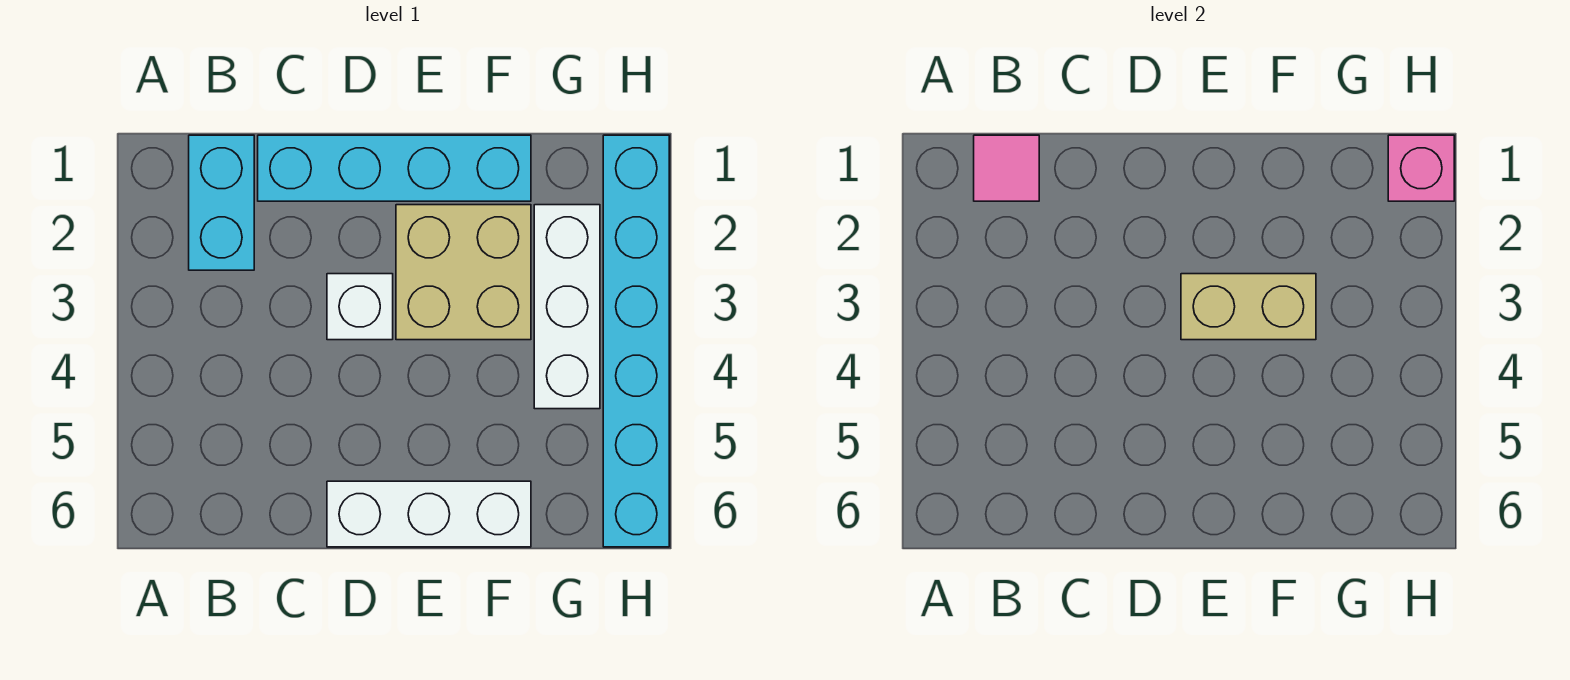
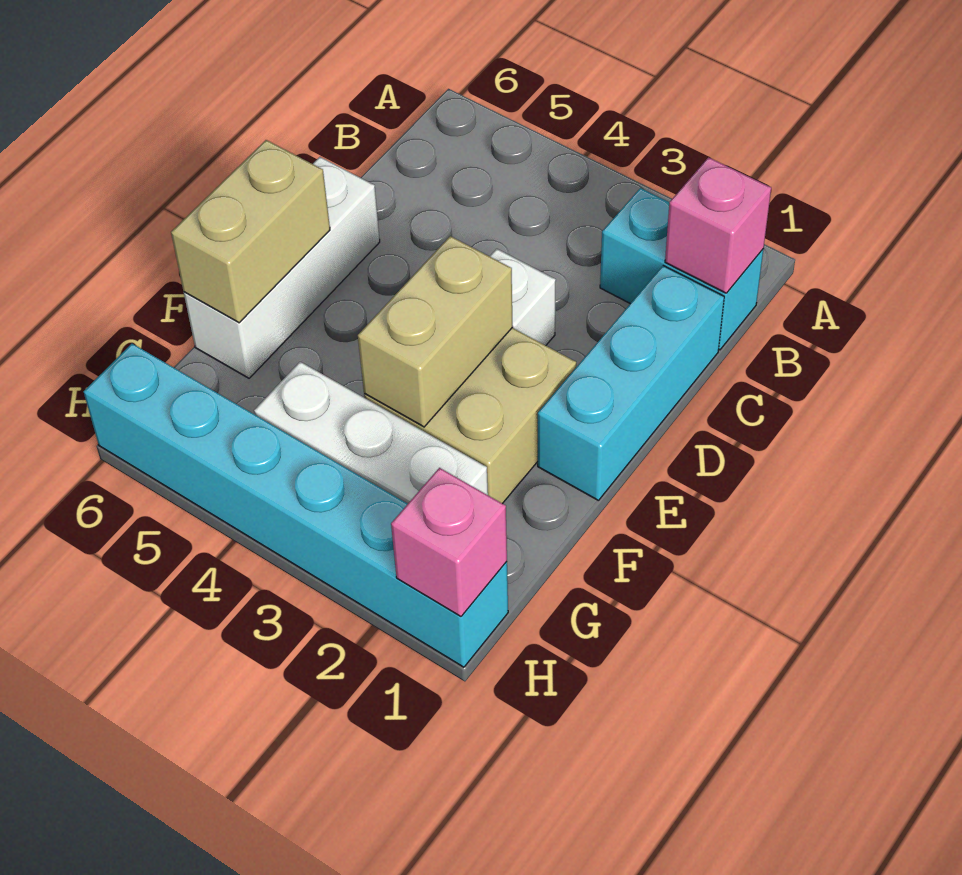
pink 1x1 tile [974,135,1039,201] -> pink 1x1 brick [665,157,771,293]
cyan 1x4 brick [258,135,531,201] -> cyan 1x3 brick [538,266,724,501]
none -> tan 1x2 brick [171,140,330,323]

